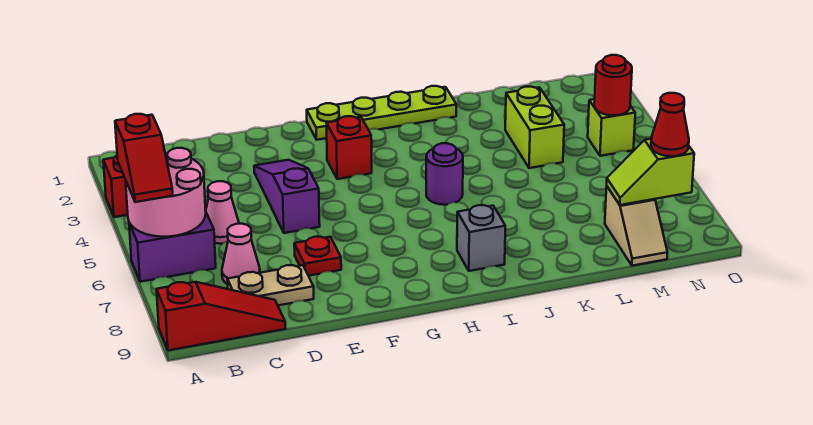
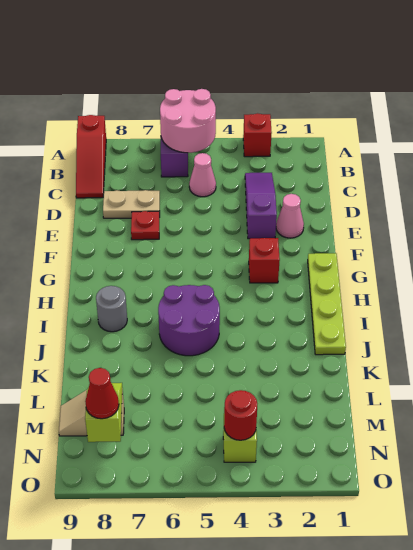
red 1x2 slope [115,114,173,202] -> none
pink 1x1 cone [222,224,260,284] -> pink 1x1 cone moved to [276,194,304,238]
tan 1x2 plate [227,265,314,305] -> tan 1x2 plate turned to [103,190,160,218]
purple 1x3 slope [254,160,320,233] -> purple 1x3 slope turned to [245,173,277,239]
purple 1x1 round brick [426,143,463,205] -> purple 2x2 round brick [158,285,220,356]
grey 1x1 brick [457,205,505,271] -> grey 1x1 round brick [96,286,127,332]
lime 1x2 brick [505,87,564,168] -> none

